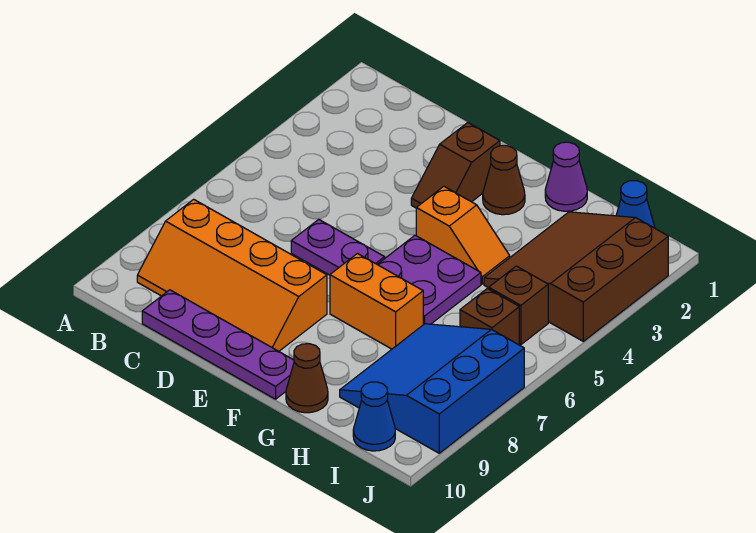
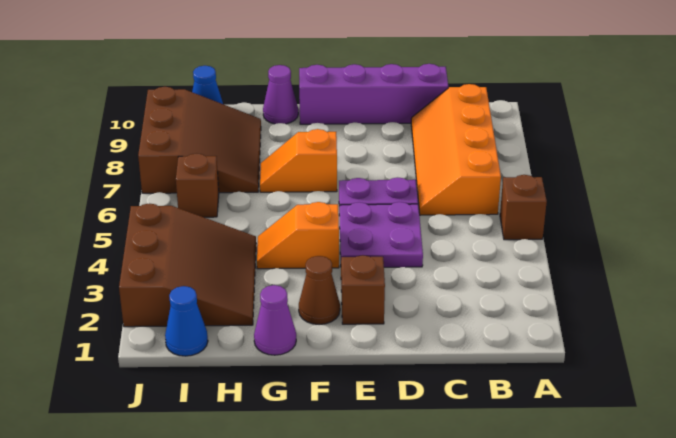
orange 2x4 slope [137,199,327,351] -> orange 2x4 slope turned to [411,84,501,215]
purple 1x4 plate [142,290,294,399] -> purple 1x4 brick [299,64,448,124]
purple 2x2 plate [377,235,481,325] -> purple 2x2 plate moved to [340,202,423,267]
orange 1x2 brick [330,254,423,349] -> orange 1x2 slope [260,129,337,192]
brown 1x1 cone [286,344,328,413] -> purple 1x1 cone [263,65,298,124]
blue 3x3 slope [340,324,524,453] -> brown 3x3 slope [138,87,261,193]
brown 1x1 brick [489,266,548,345] -> brown 1x1 brick moved to [500,174,547,240]

